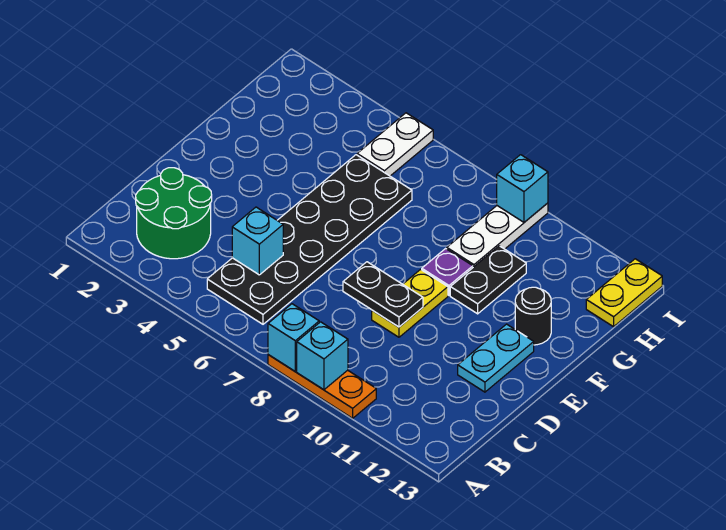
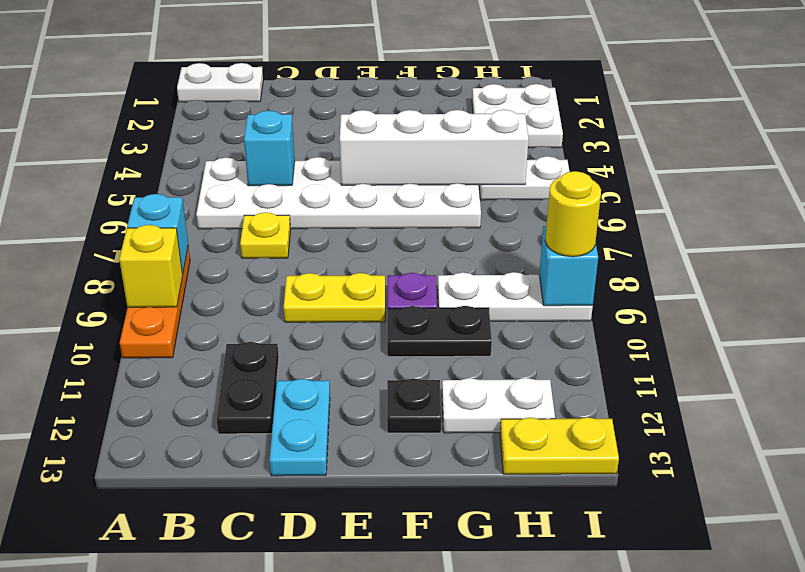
none -> white 1x2 plate [177,63,263,102]
cyan 1x1 brick [297,322,348,390] -> yellow 1x1 brick [119,225,183,307]
green 2x2 round brick [136,168,212,259] -> none
black 2x6 plate [207,155,412,324] -> white 2x6 plate [196,157,481,229]
none -> yellow 1x1 plate [240,212,291,258]
black 1x2 plate [343,262,423,327] -> black 1x2 plate moved to [216,342,279,434]
cyan 1x2 plate [458,324,534,392] -> cyan 1x2 plate turned to [270,379,330,476]
none -> white 1x4 brick [340,110,529,185]
black 1x1 round brick [515,287,551,345] -> black 1x1 plate [387,378,441,433]
none -> white 1x2 plate [442,378,555,433]
none -> white 2x2 plate [472,84,563,148]
none -> yellow 1x1 round brick [545,171,601,257]

